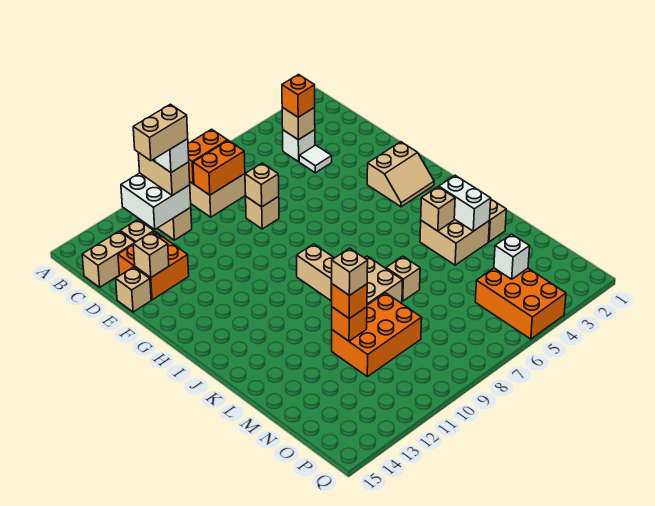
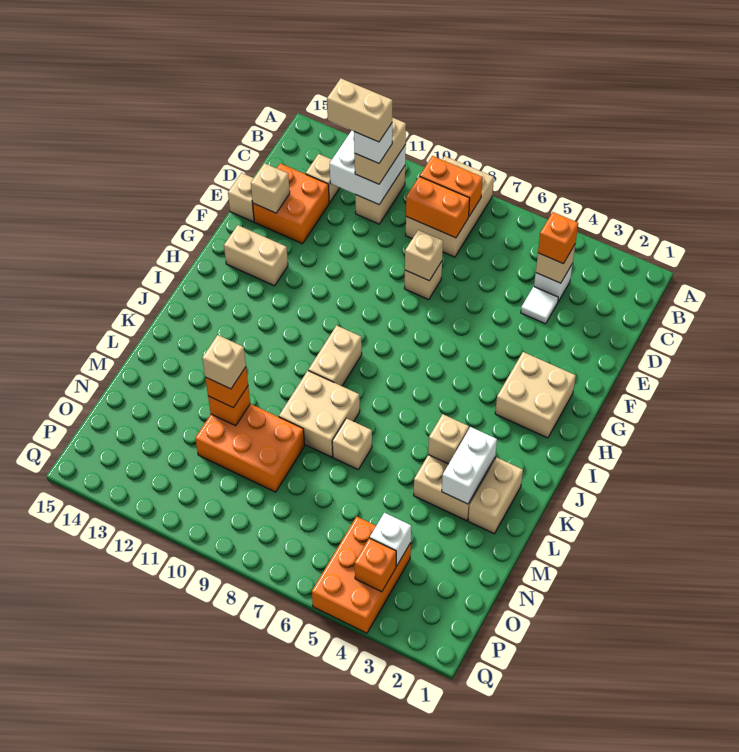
tan 1x2 brick [82,231,135,287] -> tan 1x2 brick moved to [224,225,288,286]
tan 2x2 slope [367,142,434,207] -> tan 2x2 brick [495,352,576,438]
none -> orange 1x1 brick [355,538,396,592]

